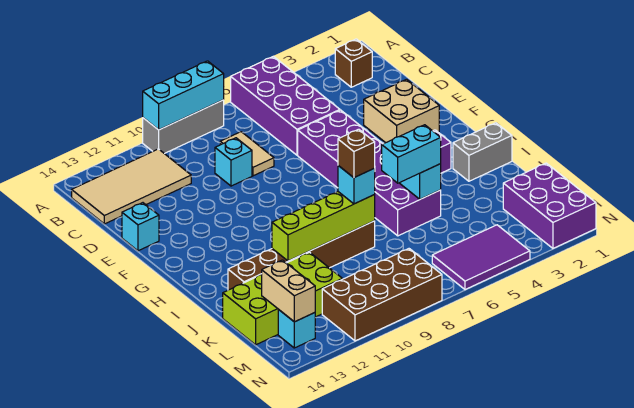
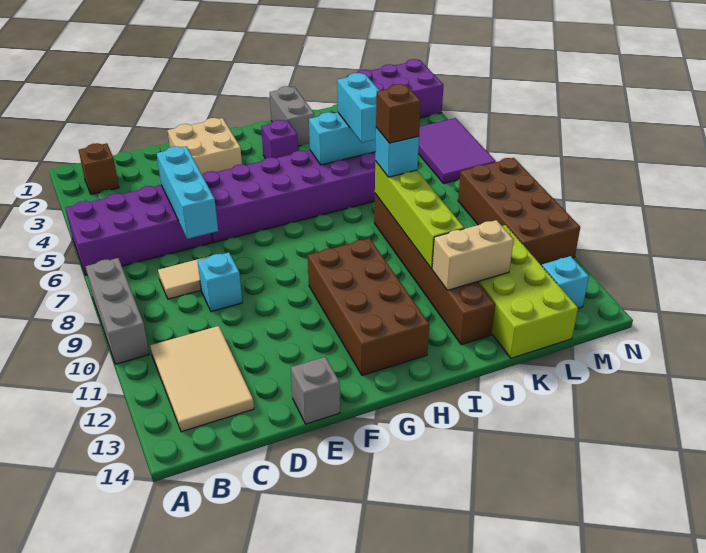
cyan 1x3 brick [143,61,224,130] -> cyan 1x3 brick moved to [156,146,218,239]
tan 2x4 tile [72,149,191,224] -> tan 2x3 tile [150,326,254,432]
cyan 1x1 brick [122,203,159,251] -> grey 1x1 brick [291,357,340,424]
none -> brown 2x4 brick [308,238,429,375]
tan 1x2 brick [262,260,315,322] -> tan 1x2 brick moved to [432,220,514,290]

